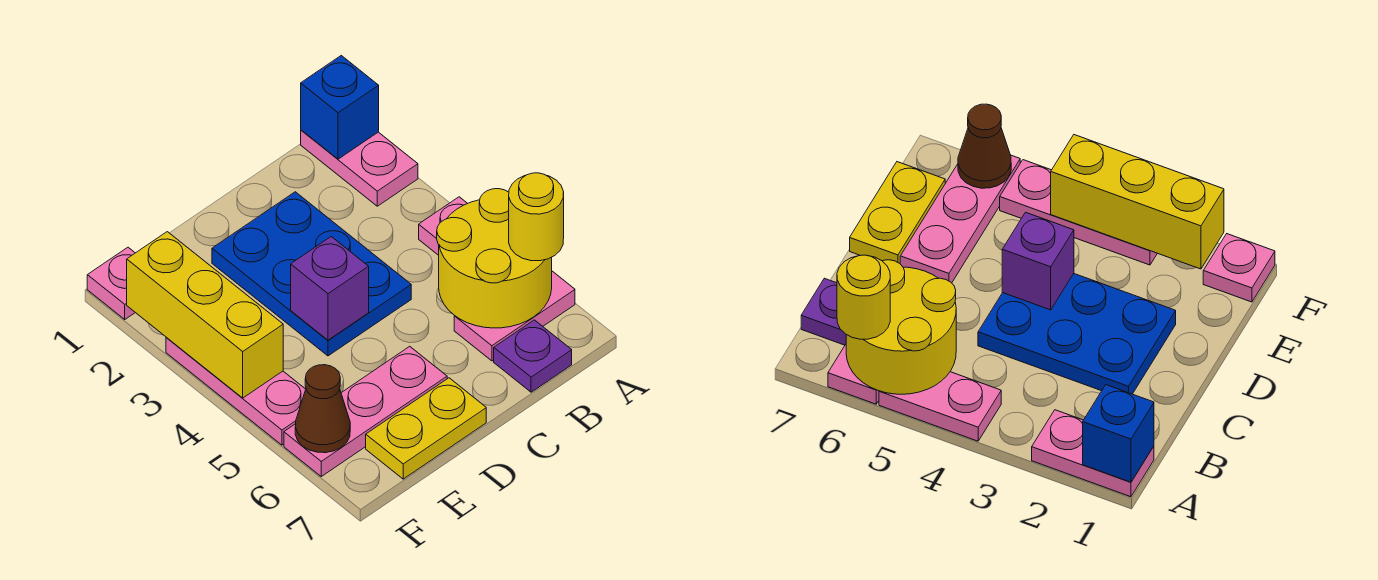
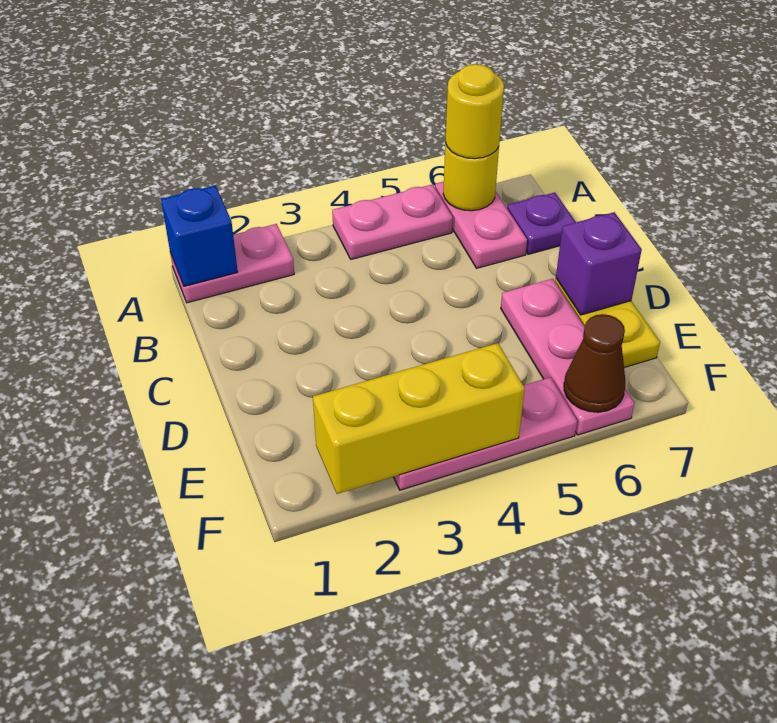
yellow 2x2 round brick [437,189,552,328] -> yellow 1x1 round brick [443,143,499,211]
blue 2x3 plate [212,192,411,356] -> none
purple 1x1 brick [291,237,369,340] -> purple 1x1 brick moved to [556,212,642,315]
pink 1x1 plate [87,247,135,319] -> none

